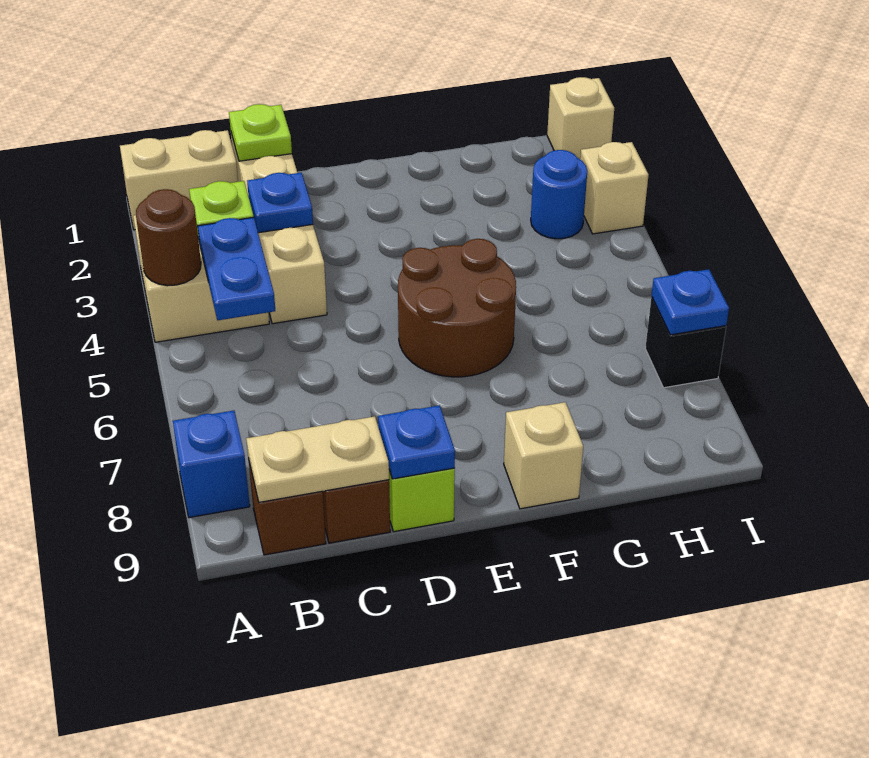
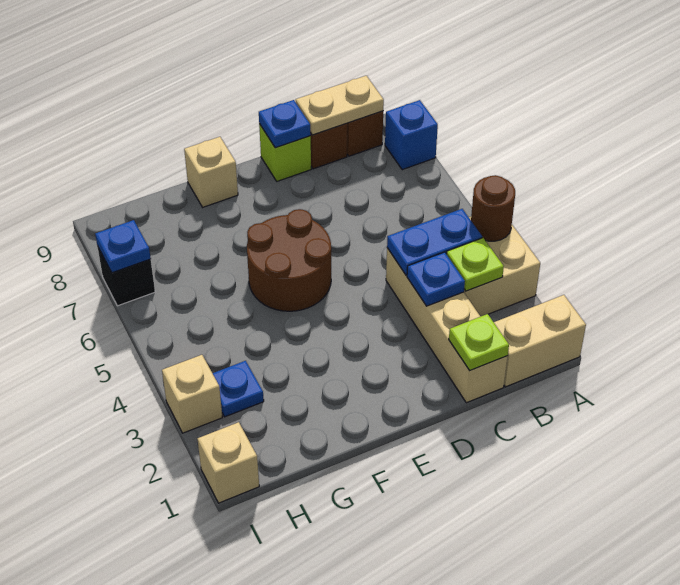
blue 1x2 plate [198,217,275,320] -> blue 1x2 plate turned to [387,209,482,275]
blue 1x1 round brick [531,150,587,239] -> blue 1x1 plate [213,361,264,417]

